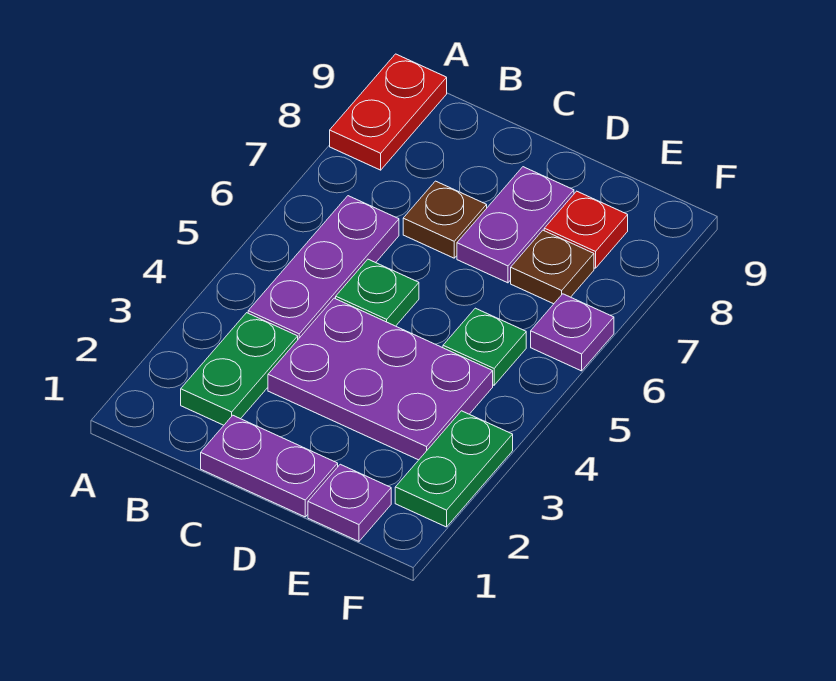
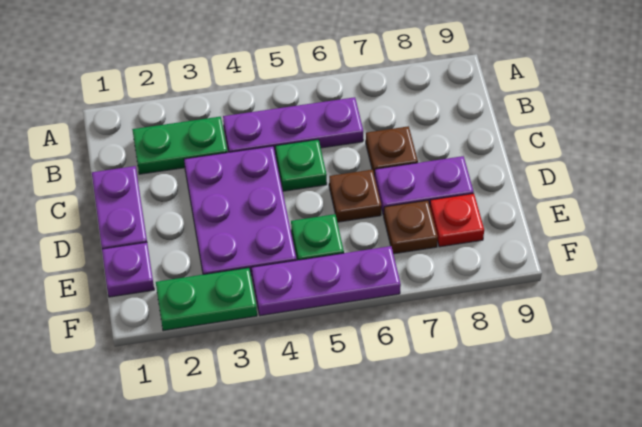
red 1x2 plate [330,54,447,170] -> none
none -> brown 1x1 plate [329,170,382,222]
purple 1x1 plate [531,294,614,371] -> purple 1x3 plate [252,246,401,316]

